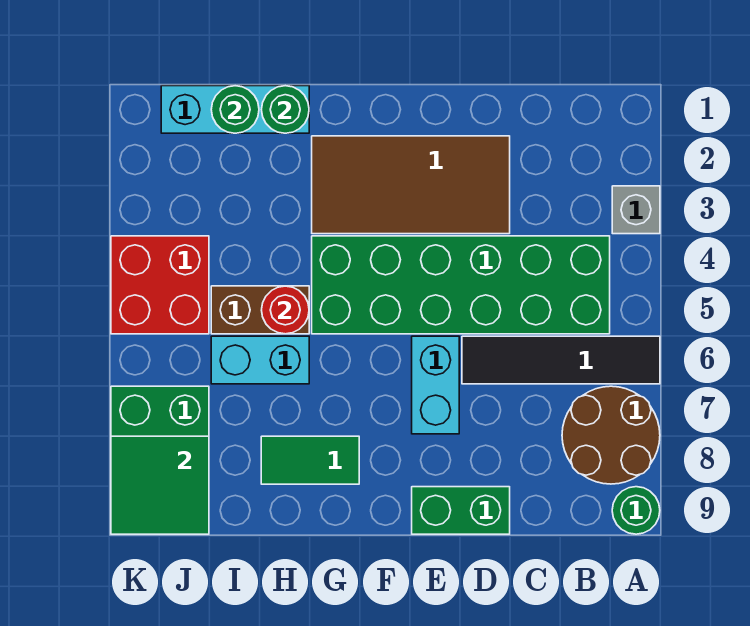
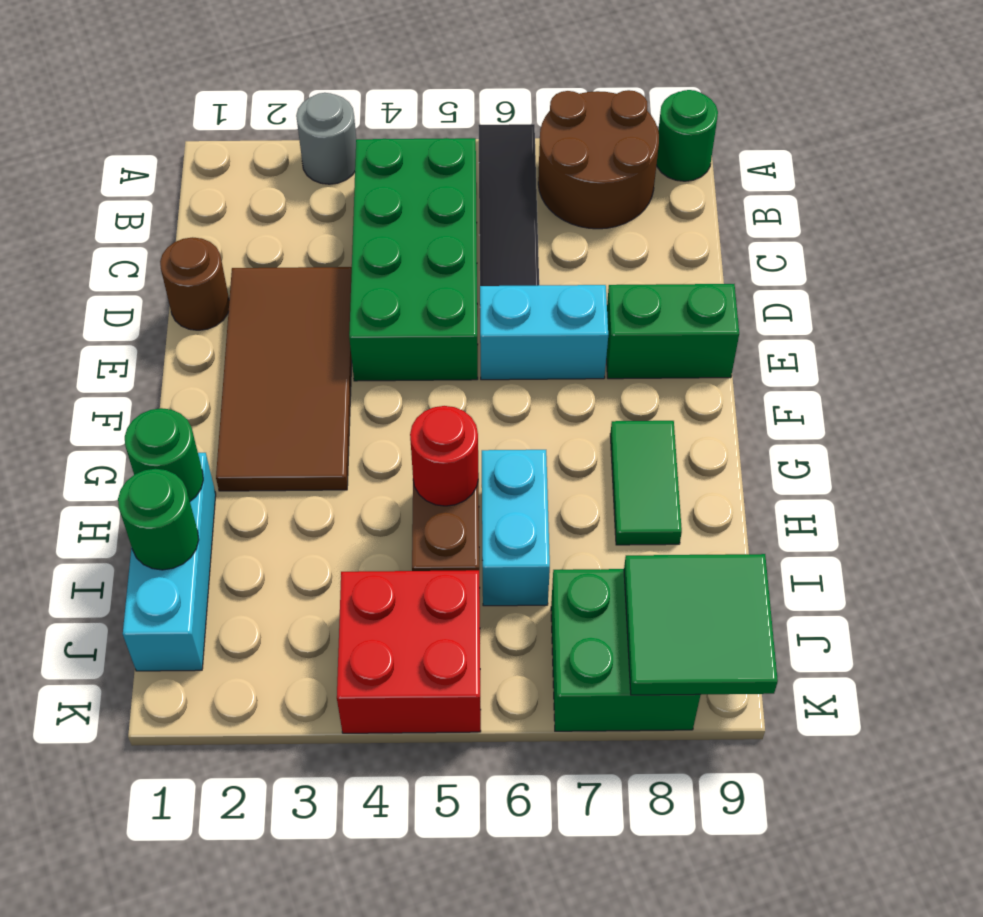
grey 1x1 brick [612,186,660,234] -> grey 1x1 round brick [296,93,356,184]
green 2x6 brick [312,236,610,334] -> green 2x4 brick [349,138,478,381]
none -> brown 1x1 round brick [160,237,229,330]
green 1x2 brick [412,487,510,534] -> green 1x2 brick turned to [606,284,739,379]

